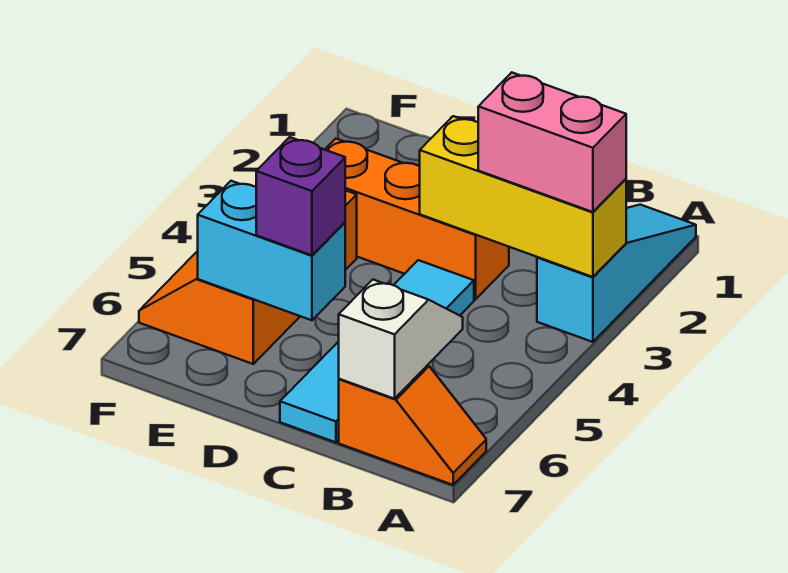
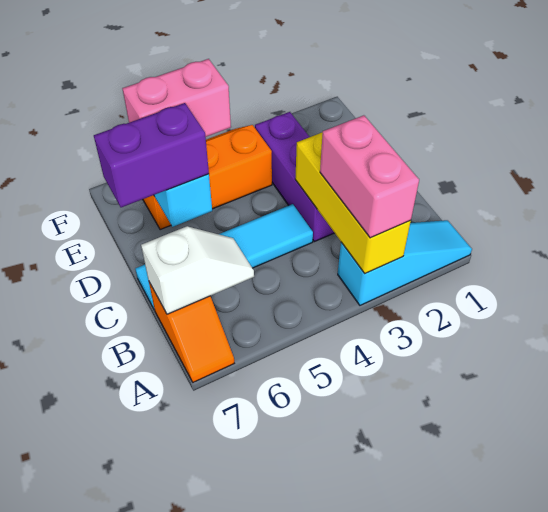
orange 1x3 brick [325,139,509,299] -> purple 1x3 brick [255,112,334,242]
purple 1x1 brick [256,137,345,255] -> purple 1x2 brick [94,103,209,207]
none -> pink 1x2 brick [122,59,231,137]

